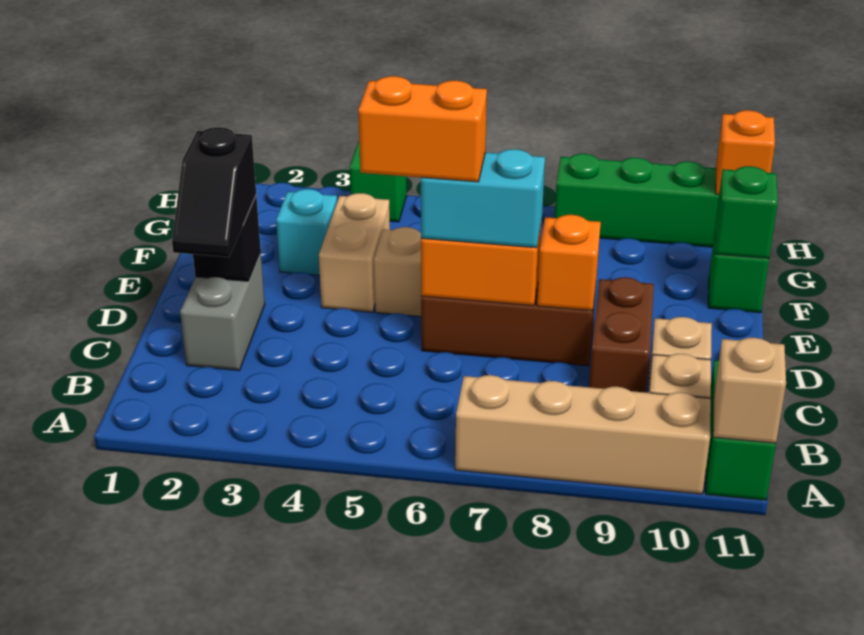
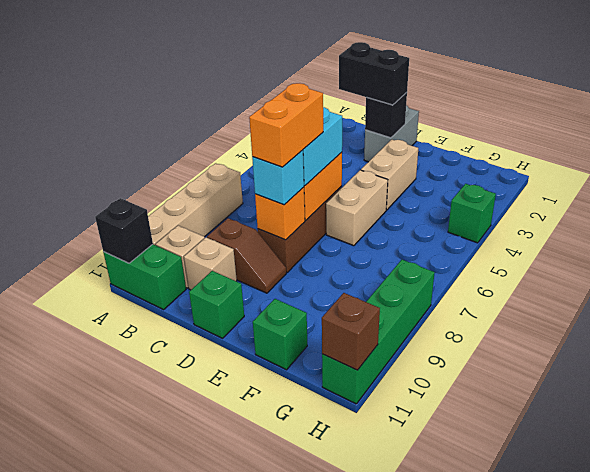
tan 1x1 brick [713,338,786,443] -> black 1x1 brick [95,198,153,263]
grey 1x2 brick [180,252,265,370] -> grey 1x2 brick turned to [364,105,419,162]
black 1x2 slope [172,127,256,257] -> black 1x2 brick [339,42,409,105]
brown 1x2 brick [589,277,654,392] -> brown 1x2 slope [207,218,286,293]
orange 1x2 brick [358,76,487,182] -> orange 1x2 brick moved to [249,83,323,167]
tan 1x2 brick [319,193,390,312] -> tan 1x2 brick turned to [361,139,418,210]
cyan 1x1 brick [276,189,337,275] -> cyan 1x1 brick moved to [252,150,304,205]
green 1x1 brick [715,166,778,258] -> green 1x1 brick moved to [189,271,244,338]
orange 1x1 brick [716,110,775,194] -> brown 1x1 brick [322,293,380,370]

